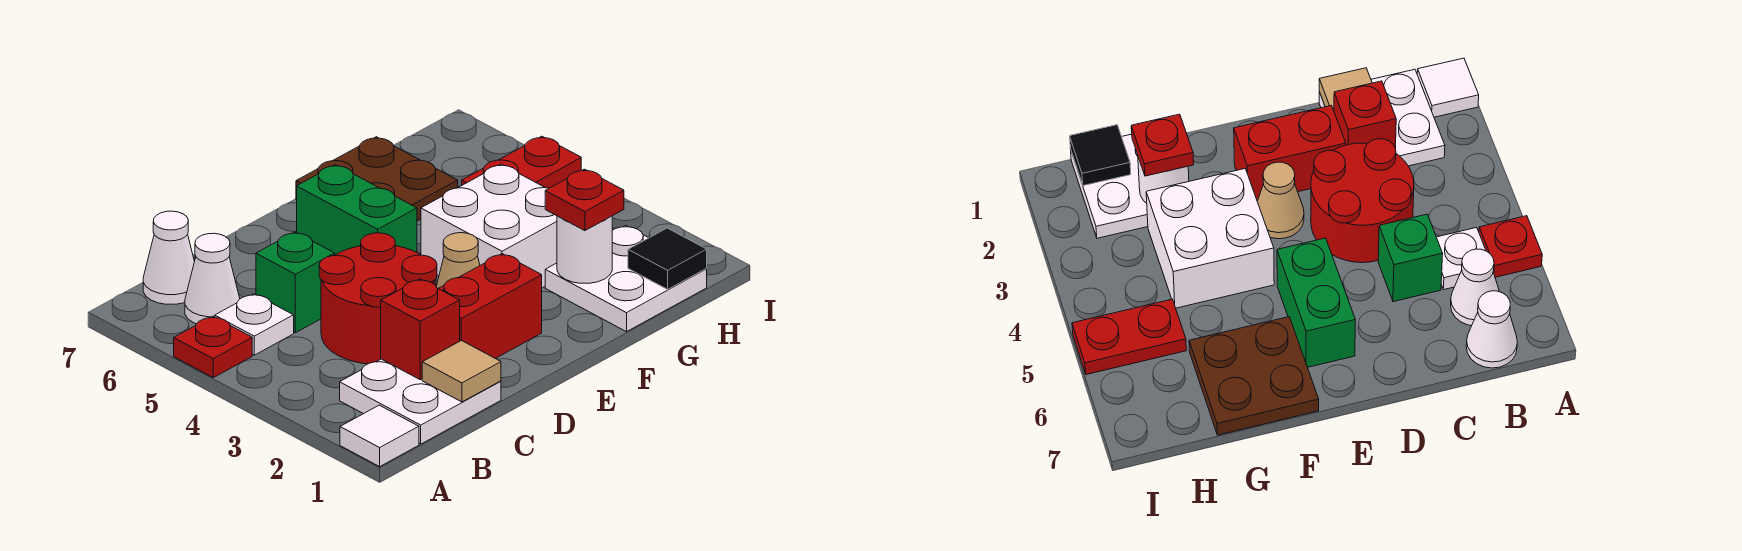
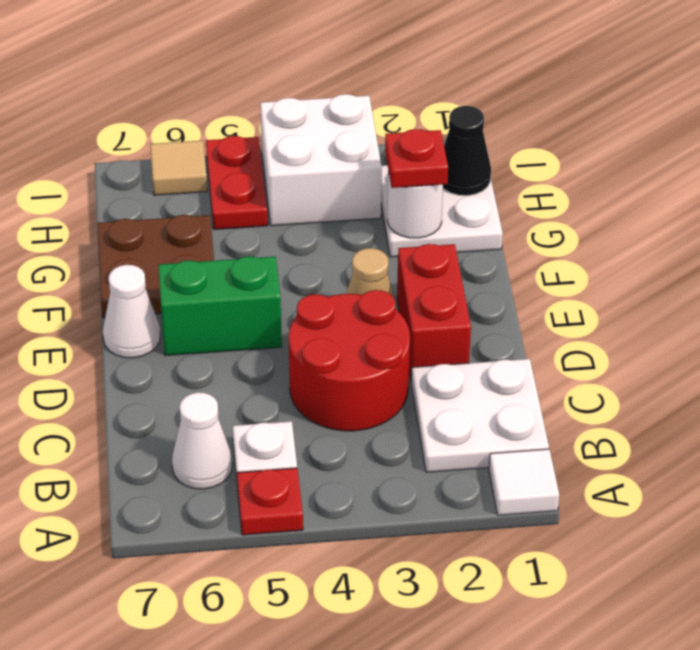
white 1x1 cone [143,211,194,304] -> white 1x1 cone moved to [103,265,160,358]
tan 1x1 tile [422,340,501,402] -> tan 1x1 tile moved to [150,141,207,195]
red 1x1 brick [381,279,460,380] -> none
green 1x1 brick [256,232,335,333] -> none
white 2x2 brick [421,164,557,288] -> white 2x2 brick moved to [260,94,382,226]
black 1x1 tile [628,228,707,289] -> black 1x1 cone [443,106,491,196]

